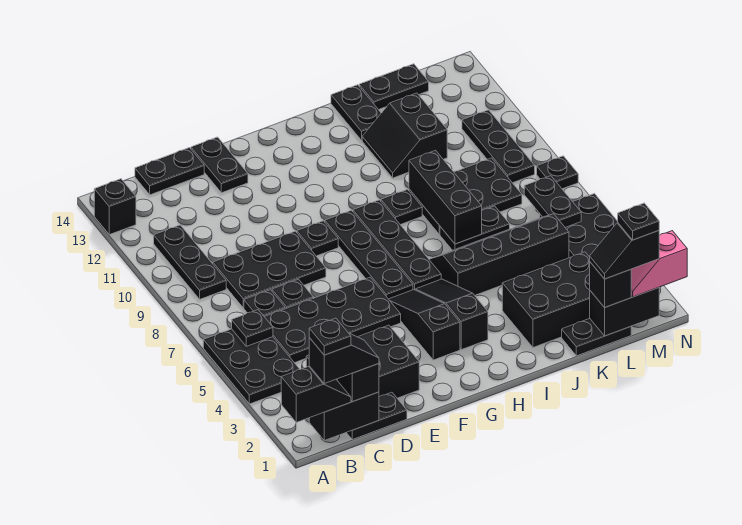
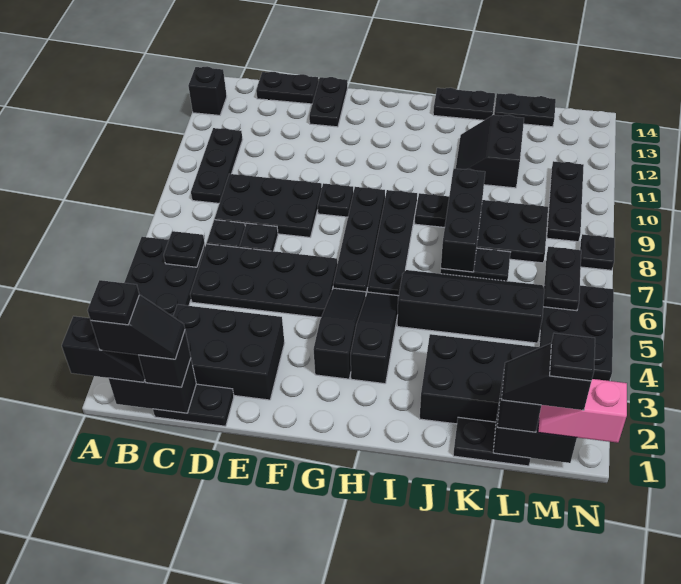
black 1x2 plate [331,85,381,140] -> black 1x2 plate turned to [433,88,495,120]

